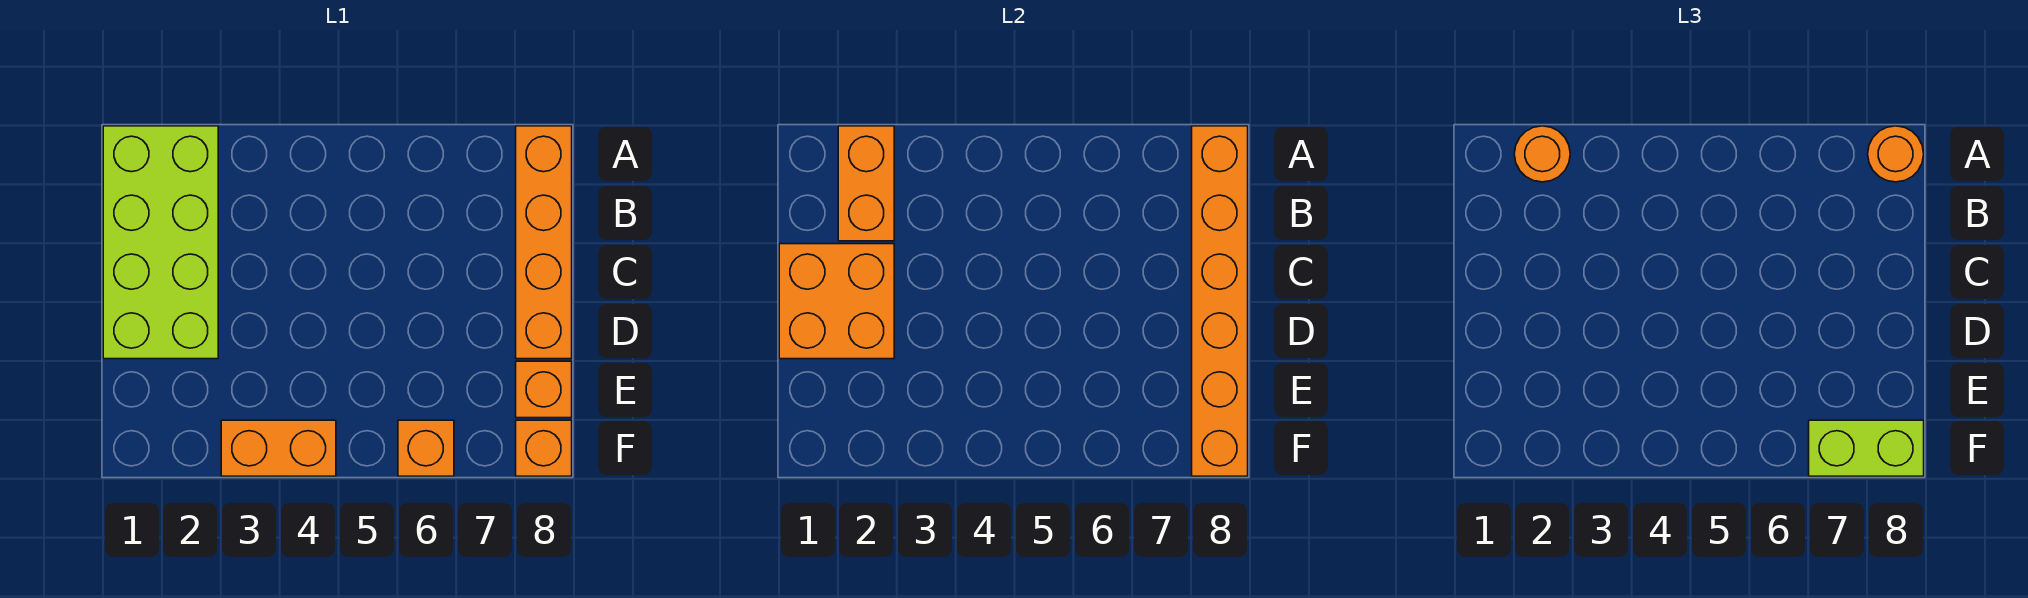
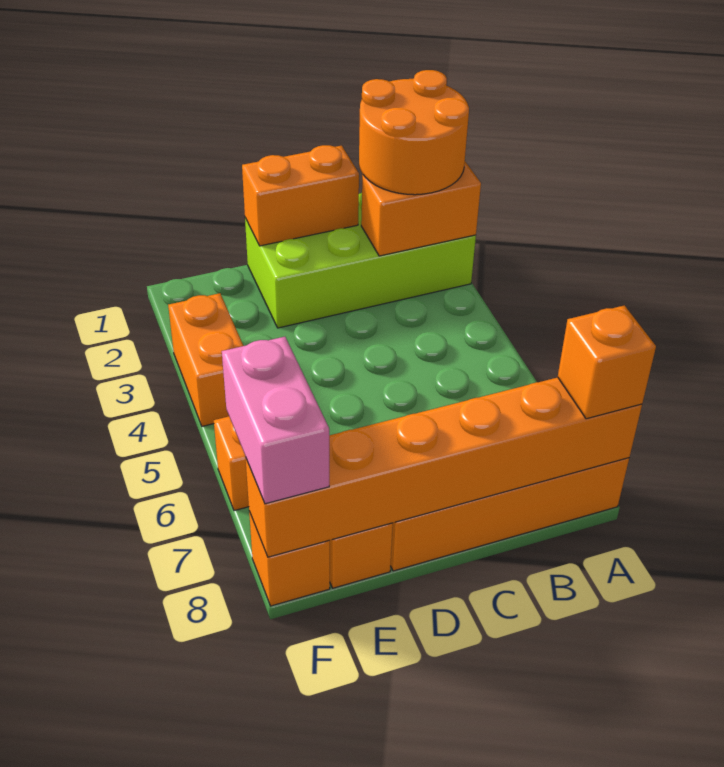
orange 1x1 round brick [1514,126,1570,182] -> orange 2x2 round brick [359,70,469,195]
orange 1x1 round brick [1868,126,1924,182] -> orange 1x1 brick [558,305,656,419]
orange 2x2 brick [779,244,894,359] -> orange 1x2 brick [242,145,359,246]
lime 1x2 brick [1809,420,1924,476] -> pink 1x2 brick [222,337,329,504]

